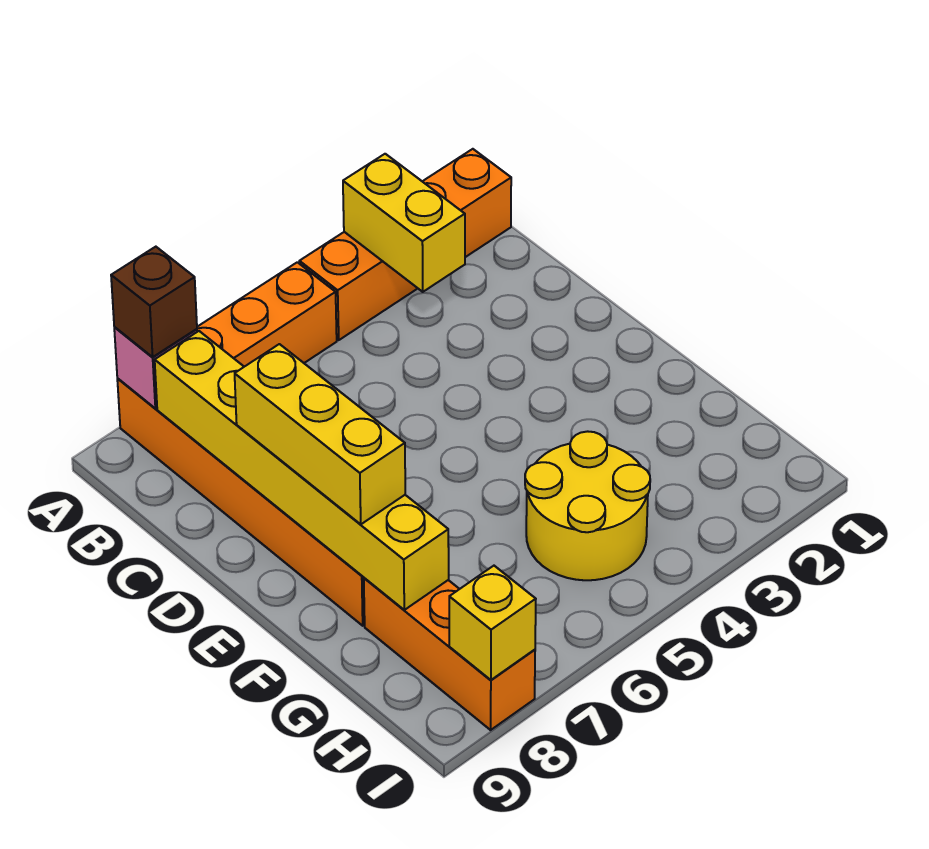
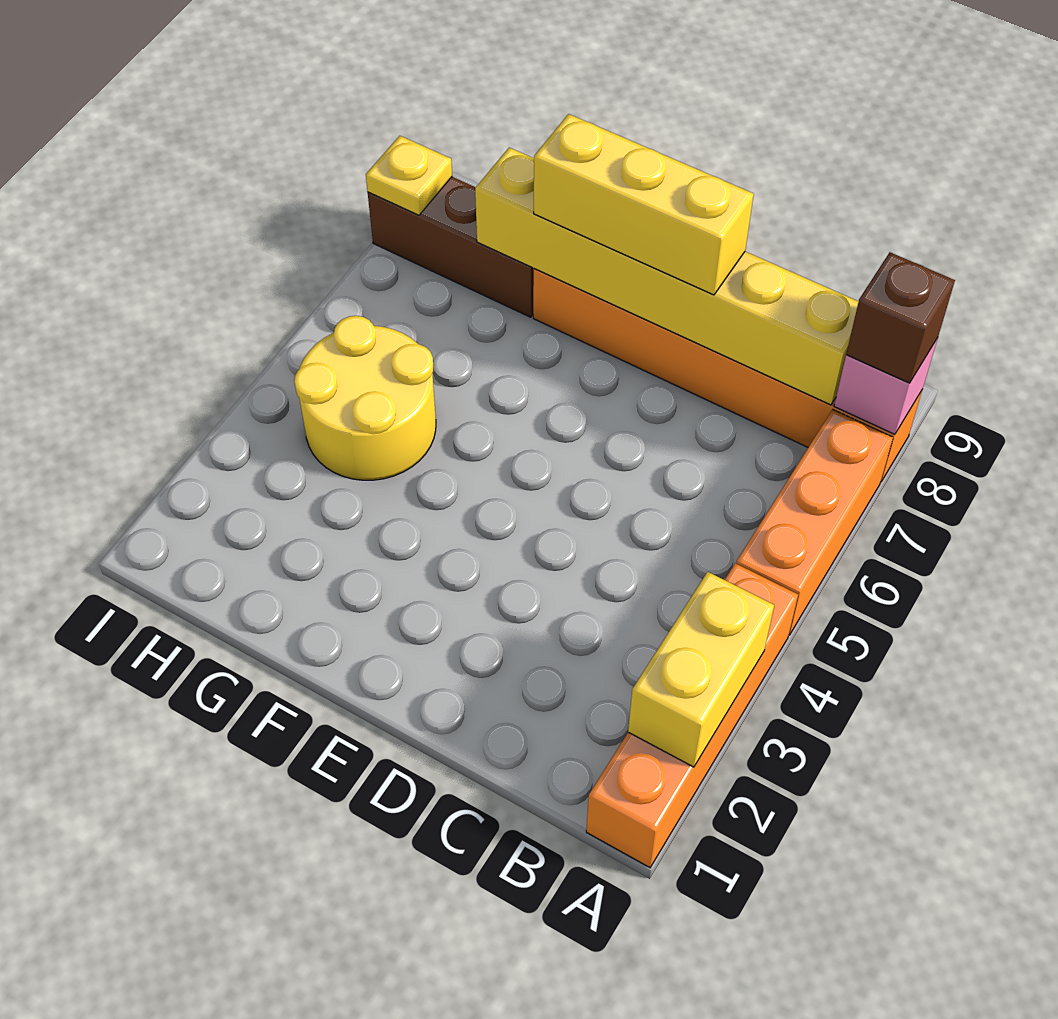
yellow 1x2 brick [343,154,465,292] -> yellow 1x2 brick turned to [628,572,774,767]
orange 1x3 brick [364,578,535,730] -> brown 1x3 brick [368,177,534,317]
yellow 1x1 brick [449,566,536,680] -> yellow 1x1 plate [366,136,452,215]

